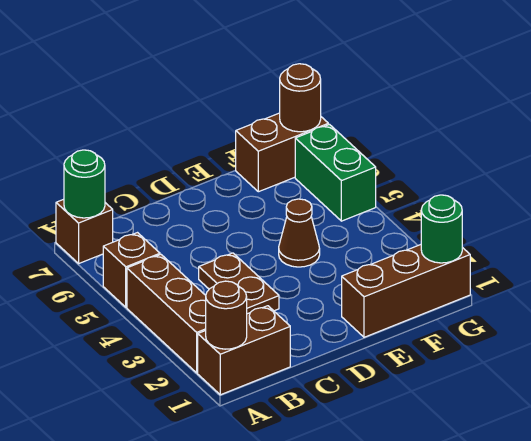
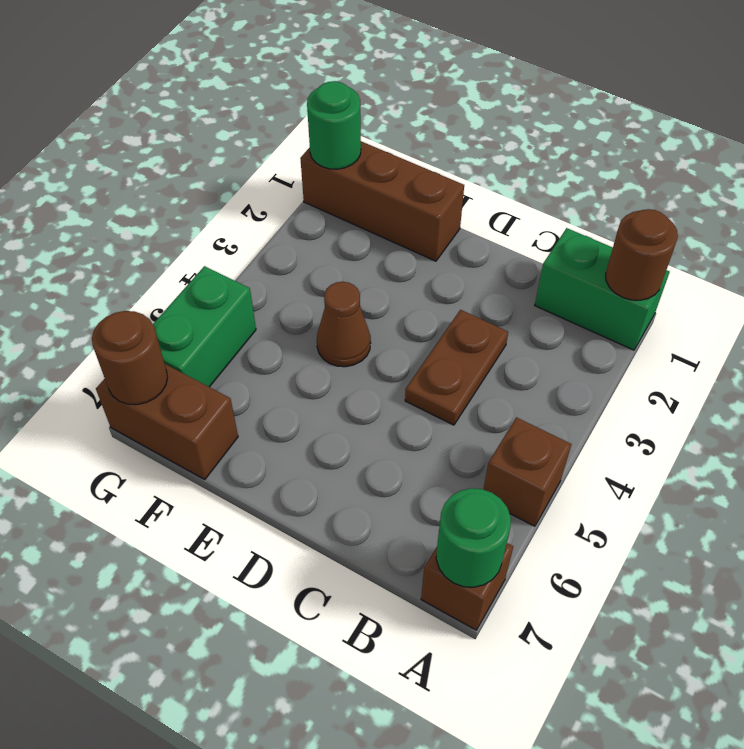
brown 1x2 brick [198,306,290,395] -> green 1x2 brick [535,228,669,350]
brown 1x3 brick [127,255,206,373] -> none

